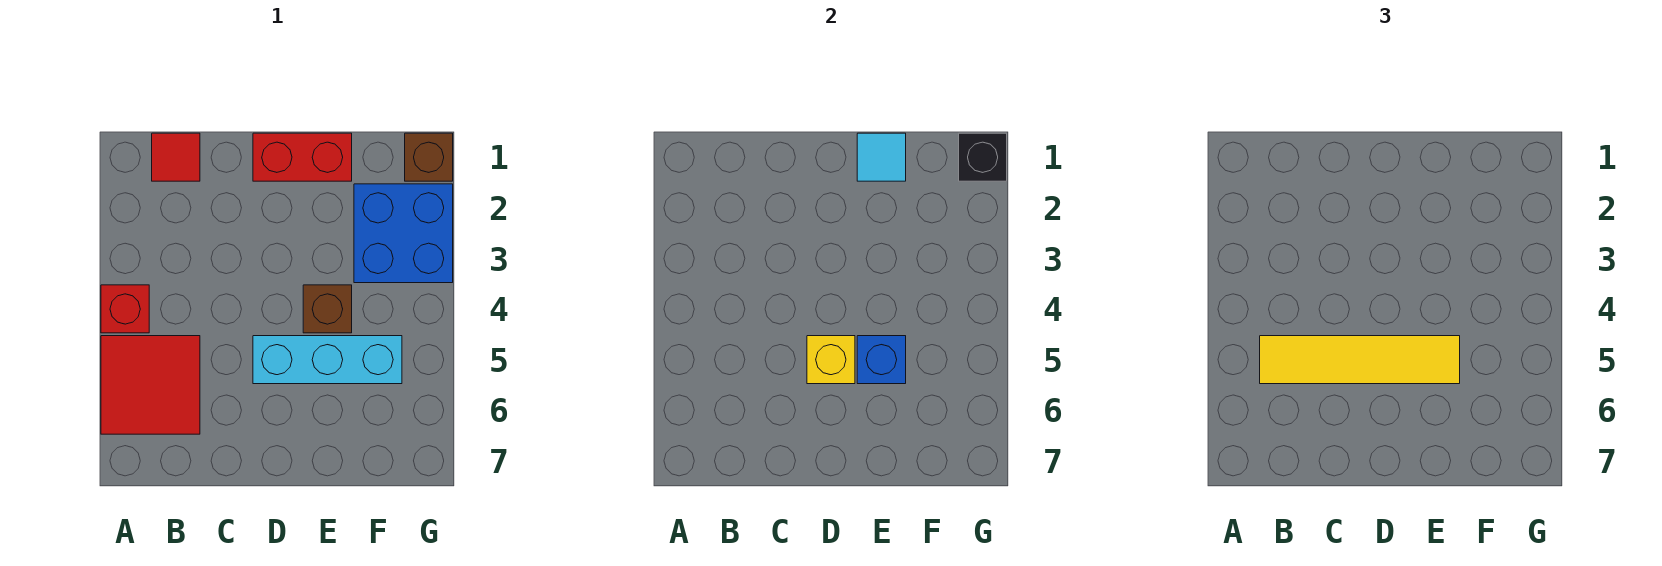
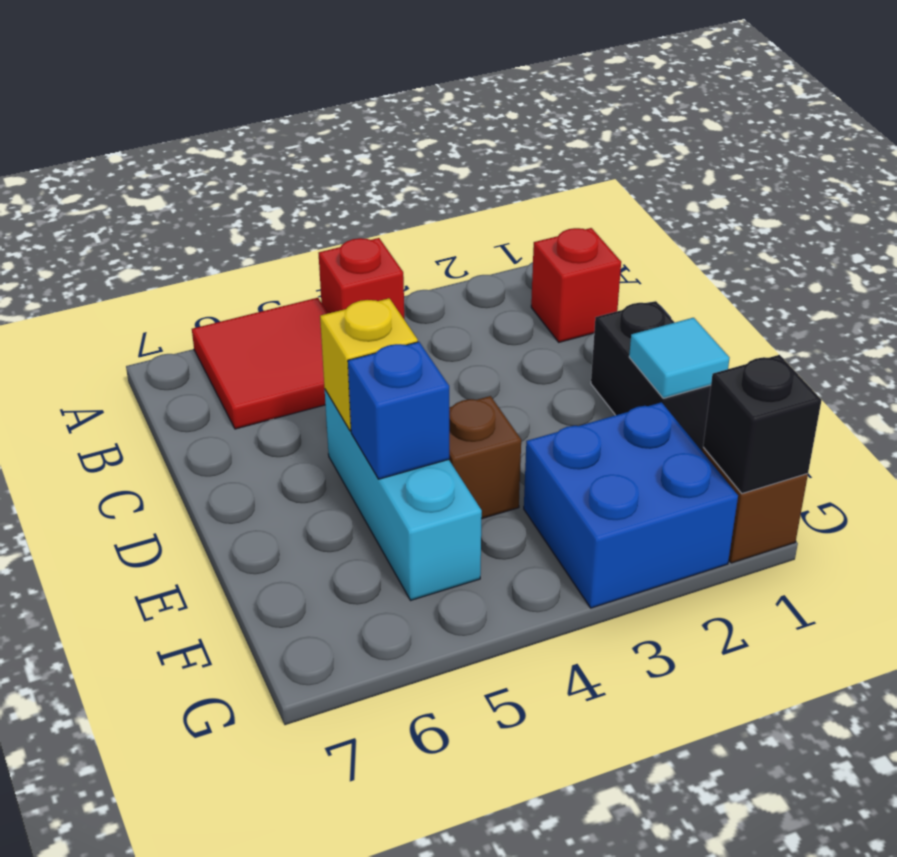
red 1x1 tile [152,133,200,181] -> red 1x1 brick [531,228,621,342]
yellow 1x4 tile [1260,336,1460,384] -> none
red 1x2 brick [253,133,352,181] -> black 1x2 brick [591,301,711,451]

